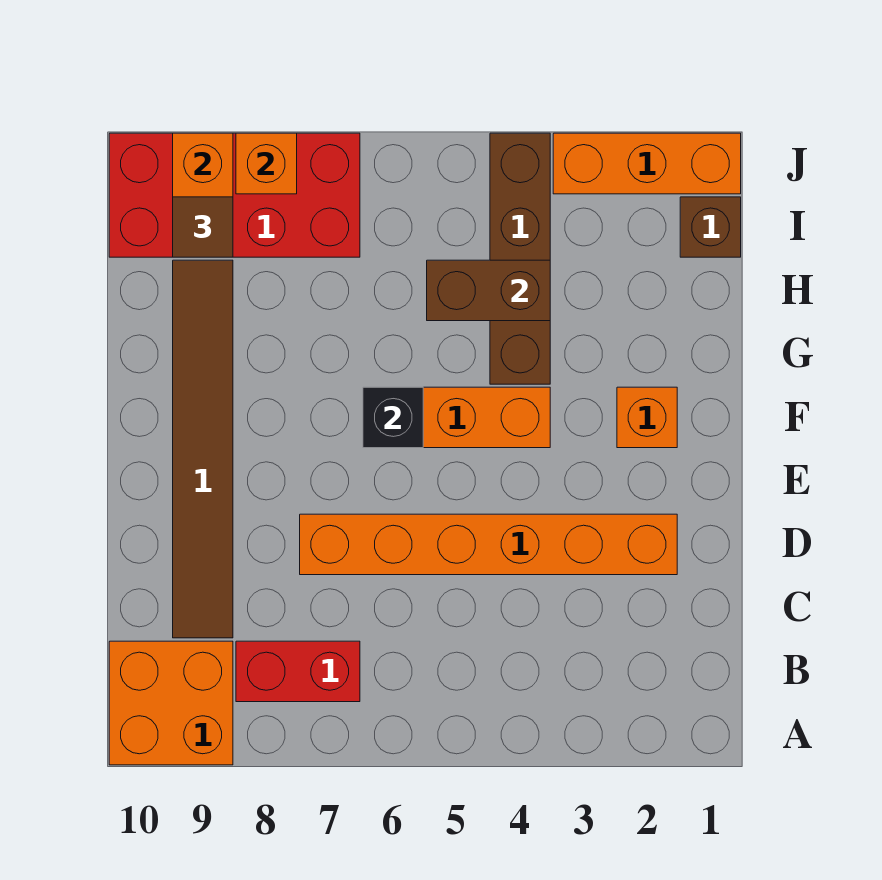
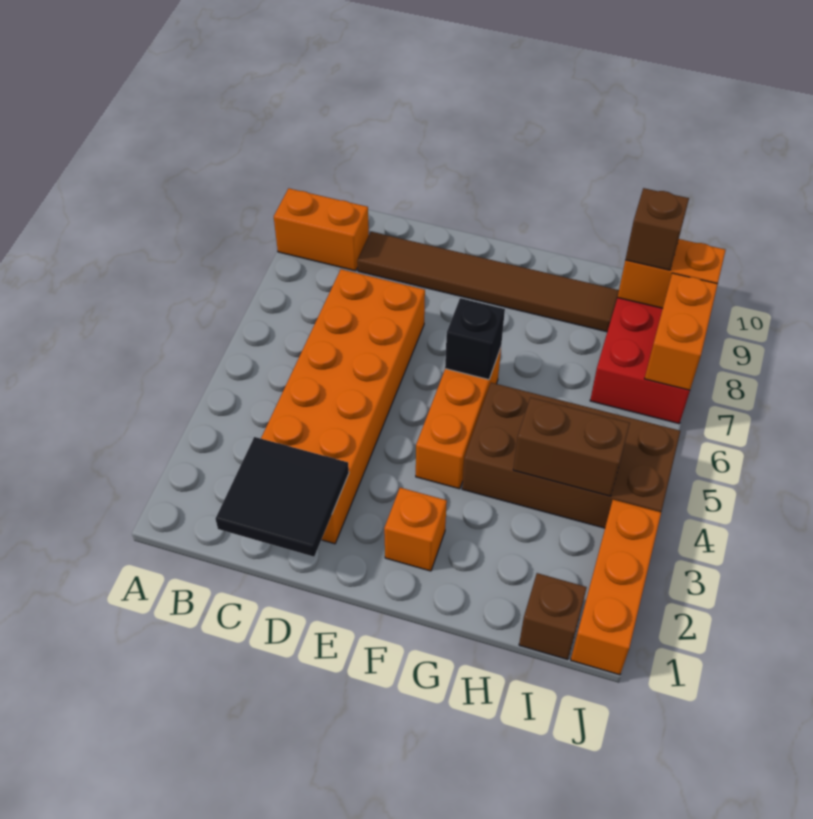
orange 2x2 brick [109,641,233,765] -> orange 1x2 brick [274,188,369,271]
red 1x2 brick [236,641,360,702] -> none
none -> black 2x2 tile [216,437,349,557]
orange 1x6 brick [300,514,677,575] -> orange 2x6 brick [261,269,425,544]
brown 1x4 brick [490,133,550,384] -> brown 2x4 brick [462,383,680,528]
brown 1x2 brick [427,260,550,321] -> brown 1x2 brick turned to [513,398,630,496]
brown 1x1 tile [173,197,233,257] -> brown 1x1 brick [625,188,689,270]
orange 1x1 brick [236,133,297,194] -> orange 1x2 brick [645,273,718,390]

